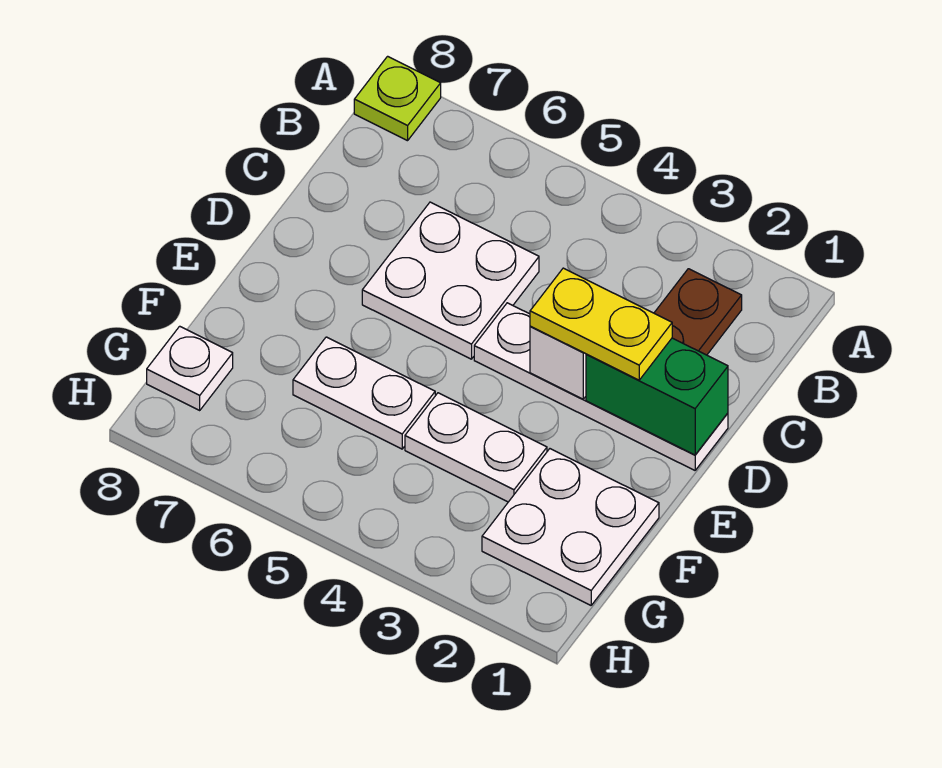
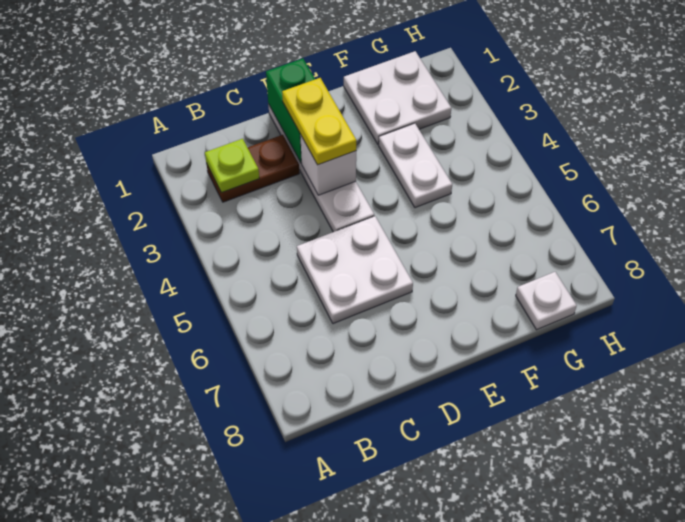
lime 1x1 plate [354,56,441,141] -> lime 1x1 plate moved to [205,139,259,193]
white 1x2 plate [293,337,435,449] -> none

